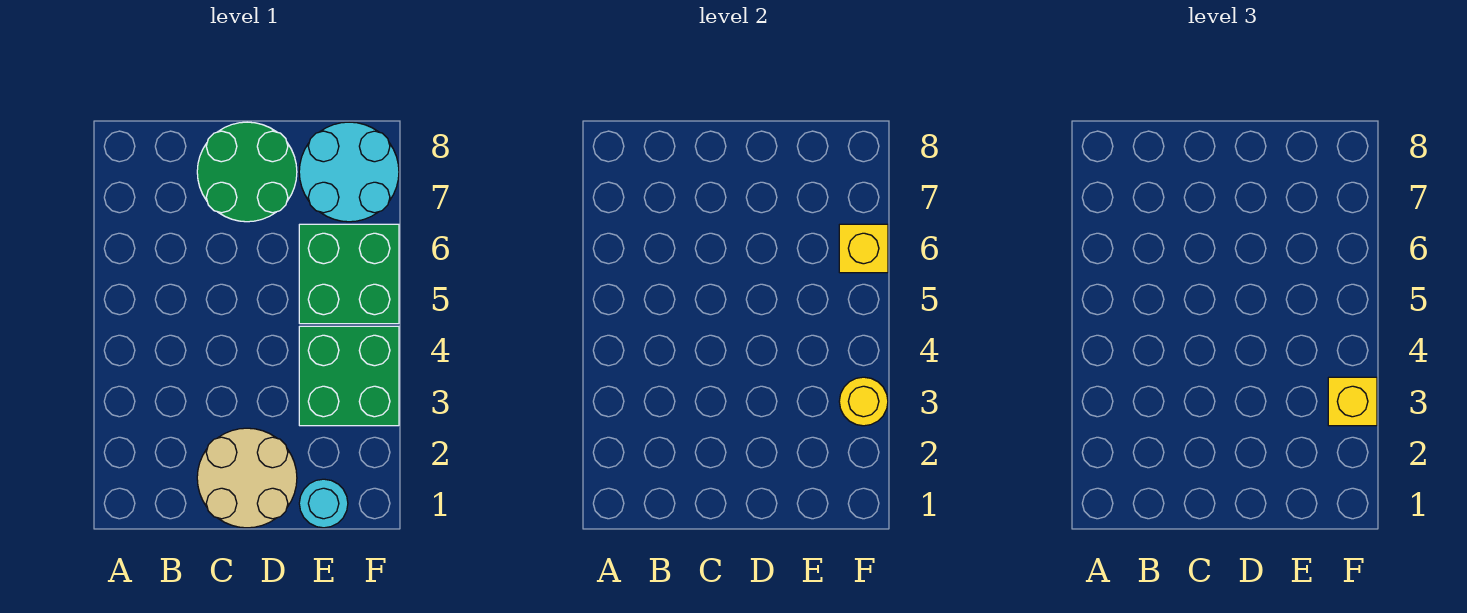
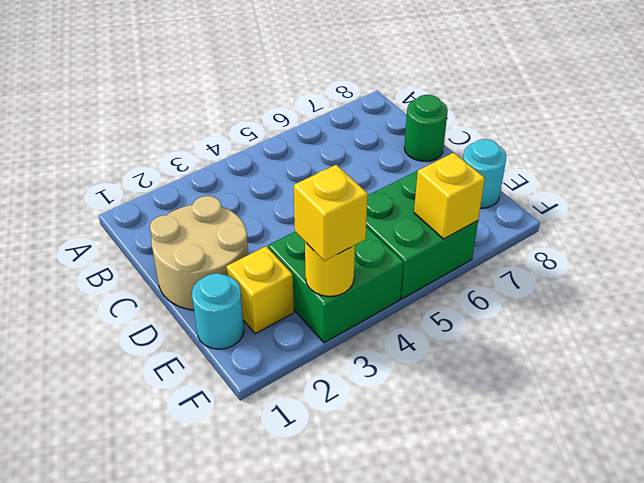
green 2x2 round brick [197,122,297,222] -> green 1x1 round brick [404,95,448,161]
none -> yellow 1x1 brick [226,246,294,334]
cyan 2x2 round brick [299,122,399,222] -> cyan 1x1 round brick [463,139,506,208]

